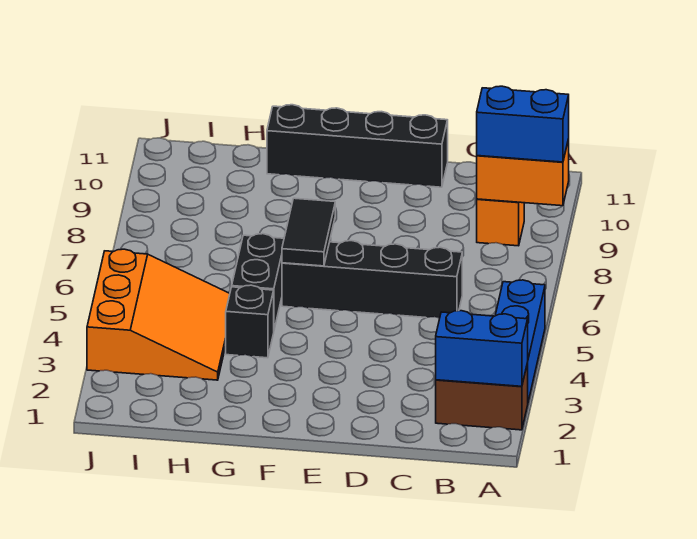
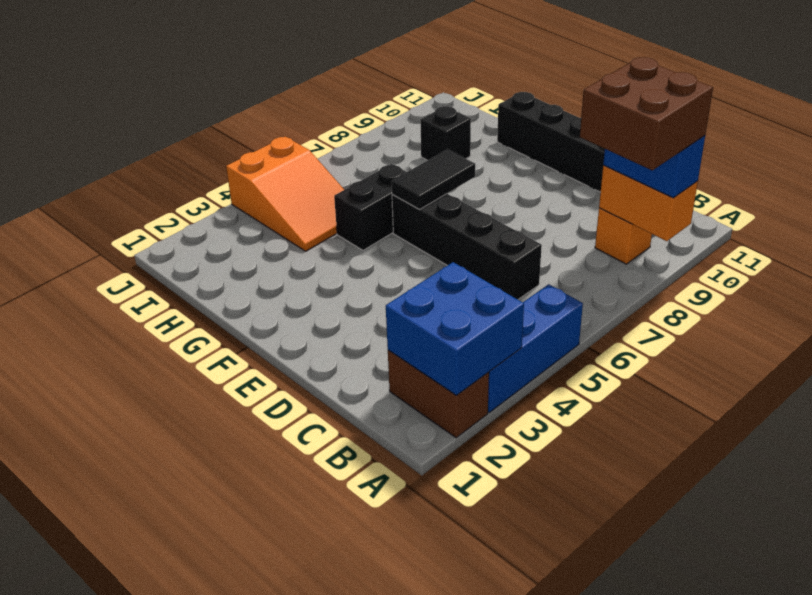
blue 1x2 brick [436,311,528,386] -> blue 2x2 brick [386,262,524,395]
none -> brown 2x2 brick [580,57,713,170]
black 1x1 brick [226,285,274,358] -> black 1x1 brick moved to [421,106,471,160]
orange 3x3 slope [87,249,230,380] -> orange 2x3 slope [226,137,344,251]

